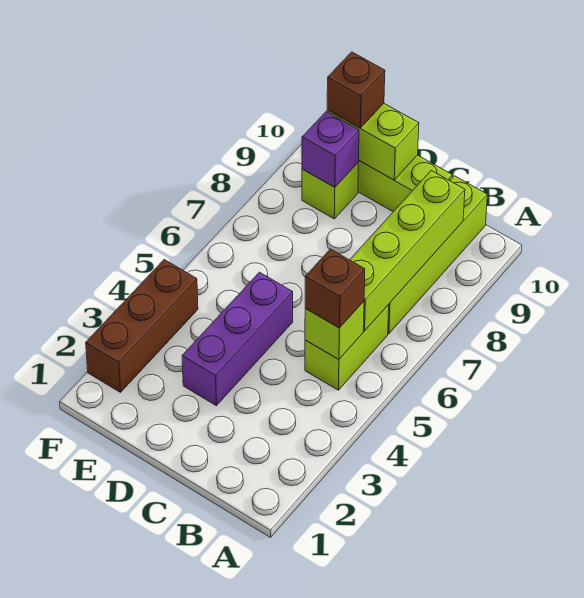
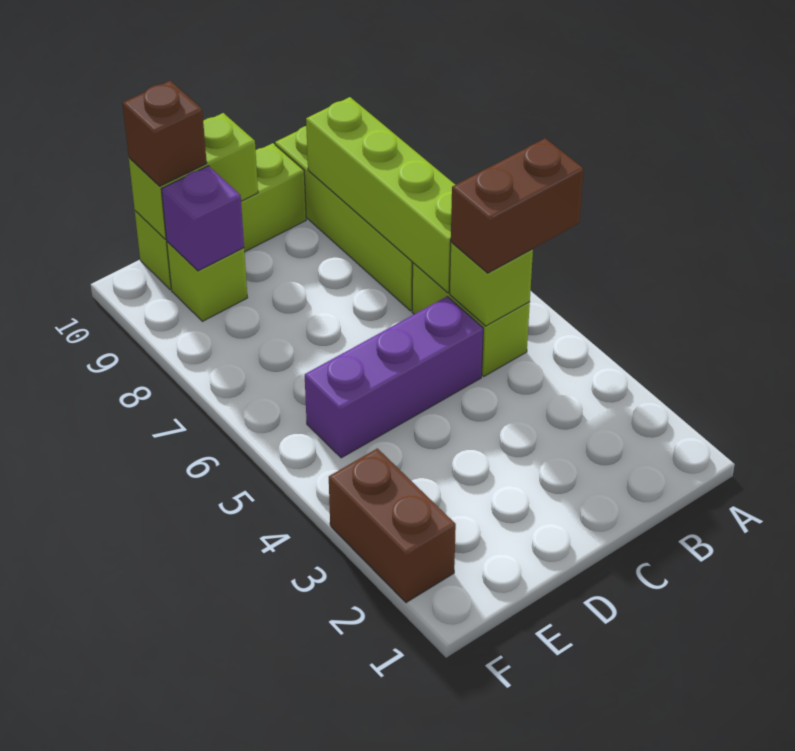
brown 1x1 brick [305,249,365,328] -> brown 1x2 brick [451,138,584,273]
purple 1x3 brick [182,272,293,406] -> purple 1x3 brick turned to [305,297,483,458]
brown 1x3 brick [86,260,198,392] -> brown 1x2 brick [329,448,456,603]

